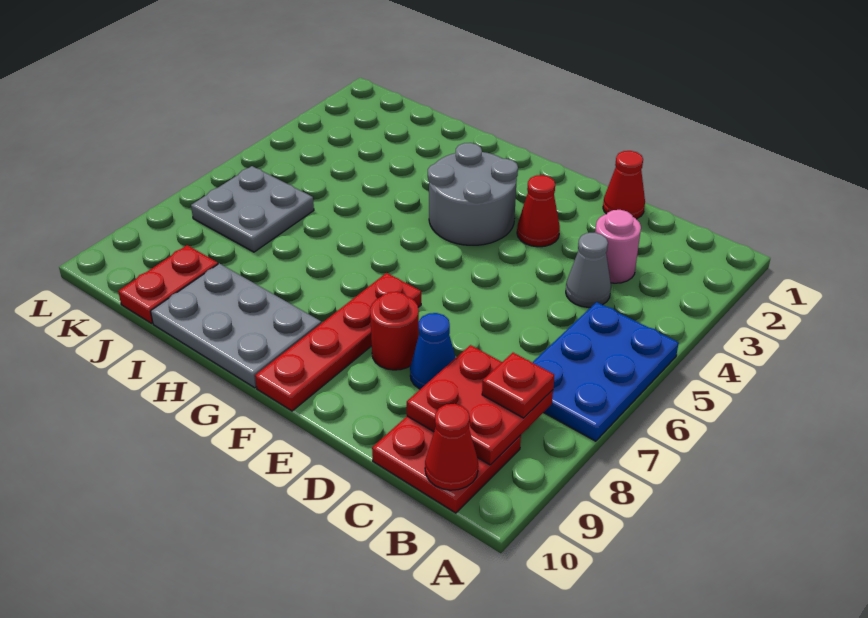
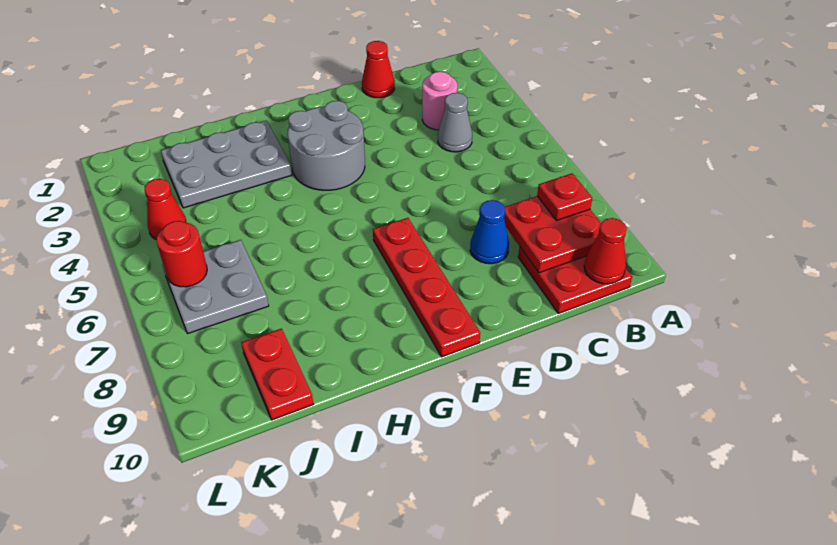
blue 2x3 plate [532,302,679,441] -> none
red 1x1 cone [517,175,560,247] -> red 1x1 cone moved to [145,179,187,239]
red 1x1 round brick [370,292,419,370] -> red 1x1 round brick moved to [156,221,207,287]
grey 2x3 plate [151,263,321,388] -> grey 2x3 plate moved to [161,121,292,208]

